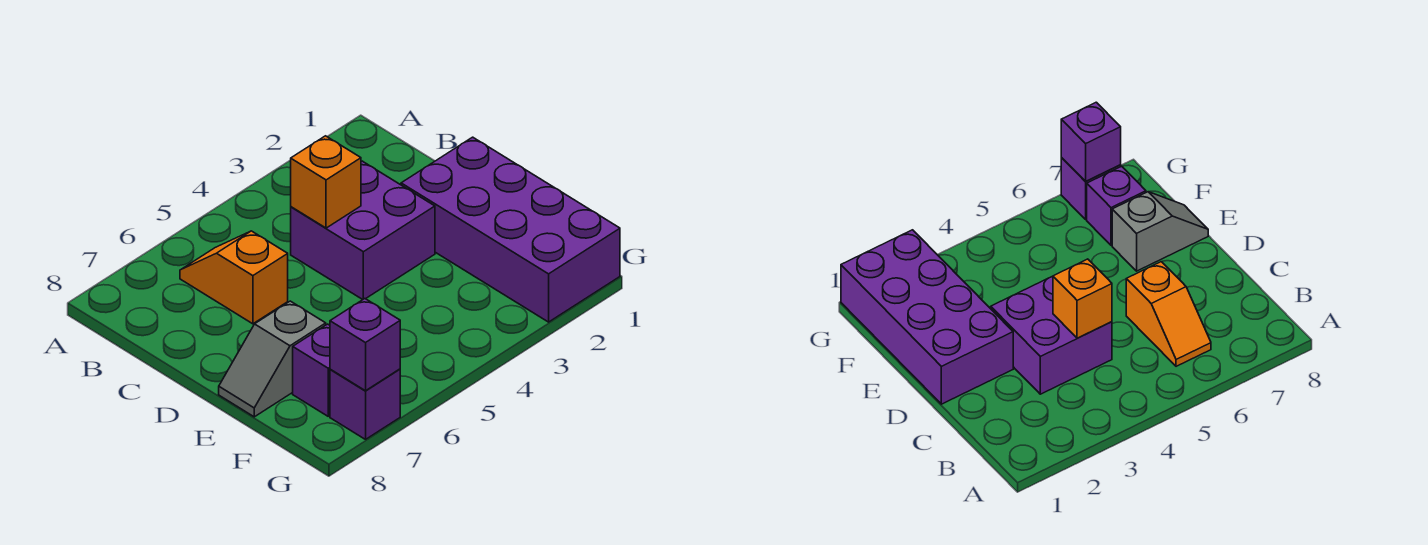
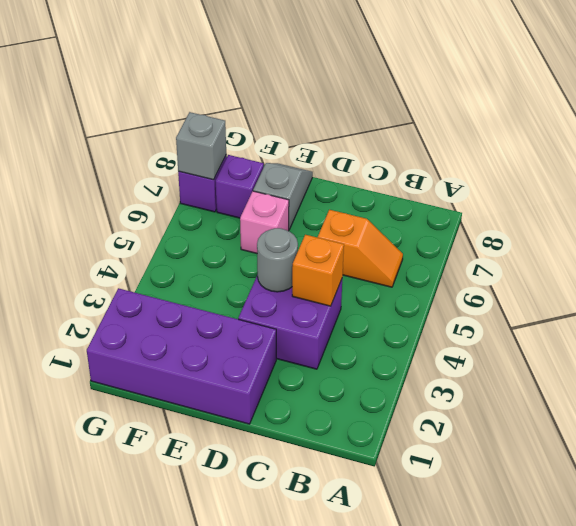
none -> grey 1x1 round brick [257,228,298,292]
none -> pink 1x1 brick [240,191,289,253]
purple 1x1 brick [330,299,400,391] -> grey 1x1 brick [176,112,226,180]

